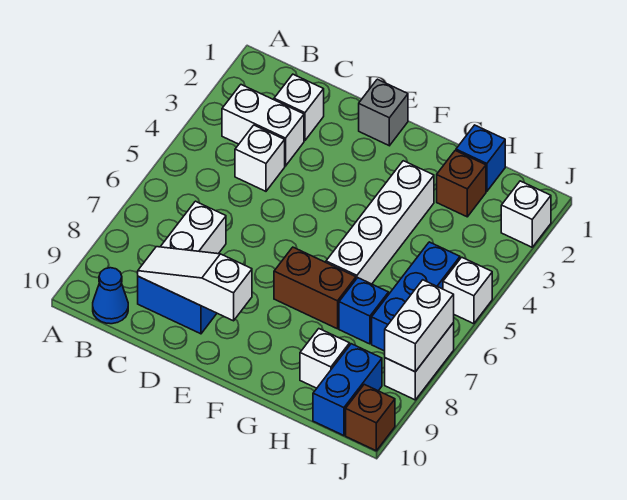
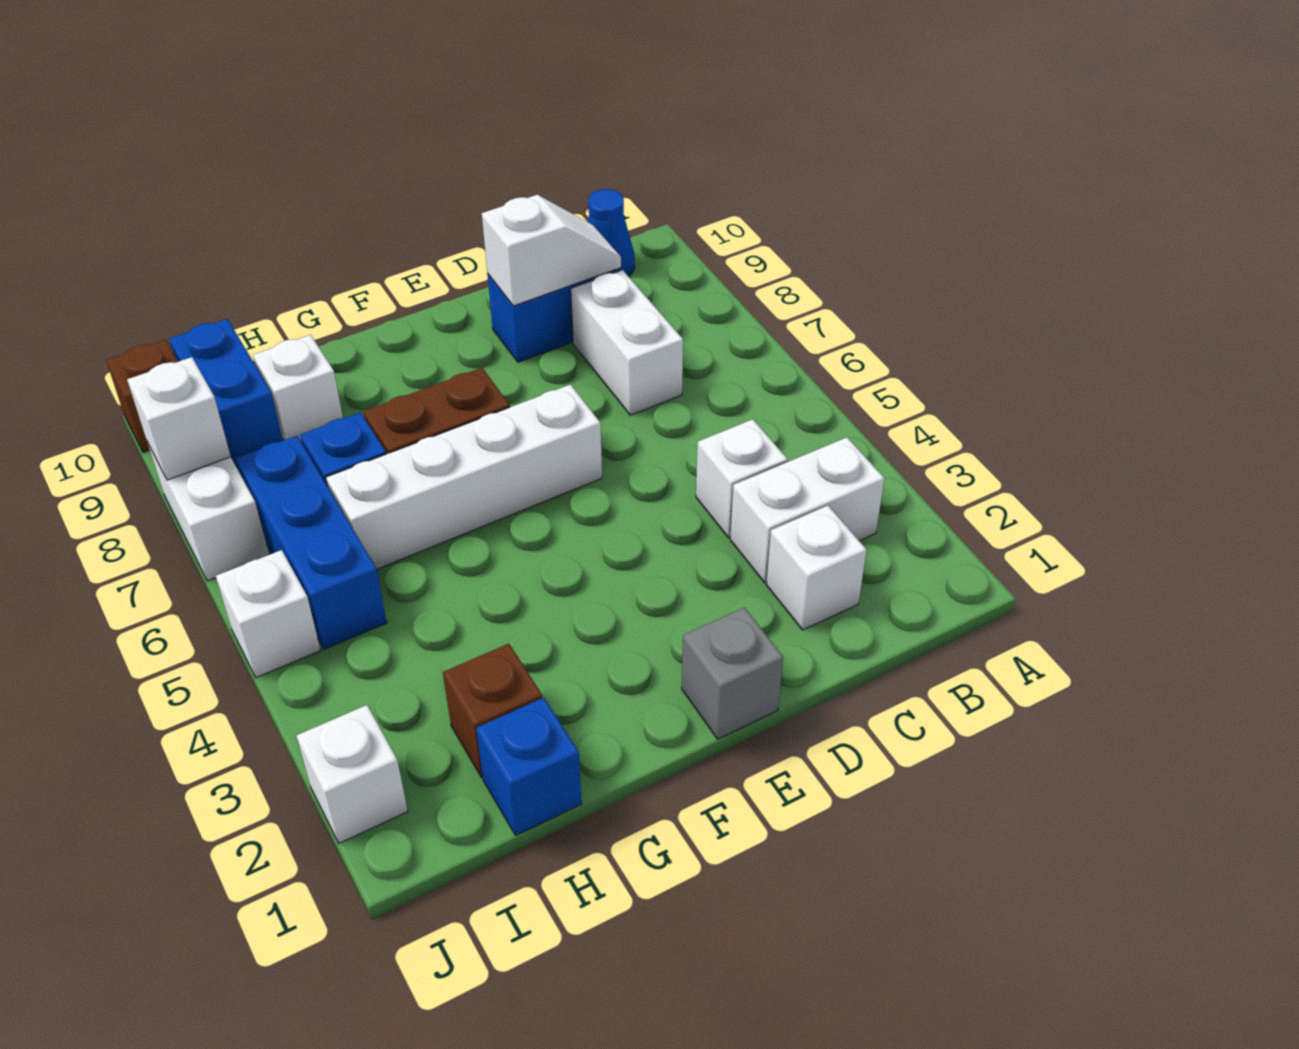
white 1x3 slope [138,247,252,321] -> white 1x2 slope [482,195,621,306]
white 1x4 brick [326,161,434,284] -> white 1x4 brick turned to [326,384,602,569]
white 1x2 brick [385,280,454,372] -> white 1x1 brick [127,357,231,480]

